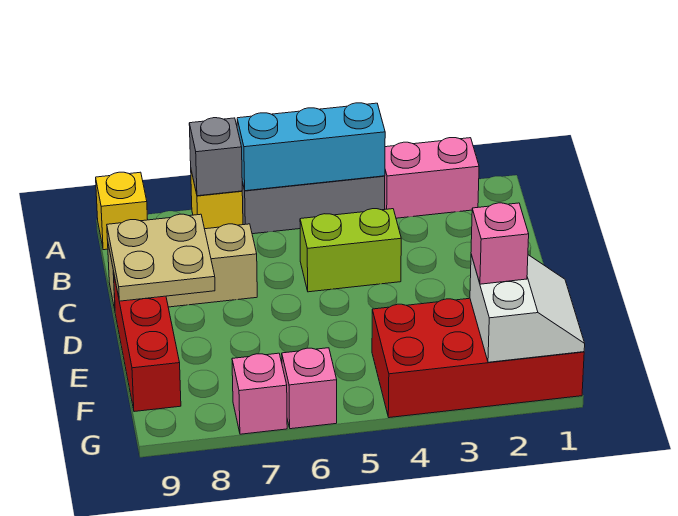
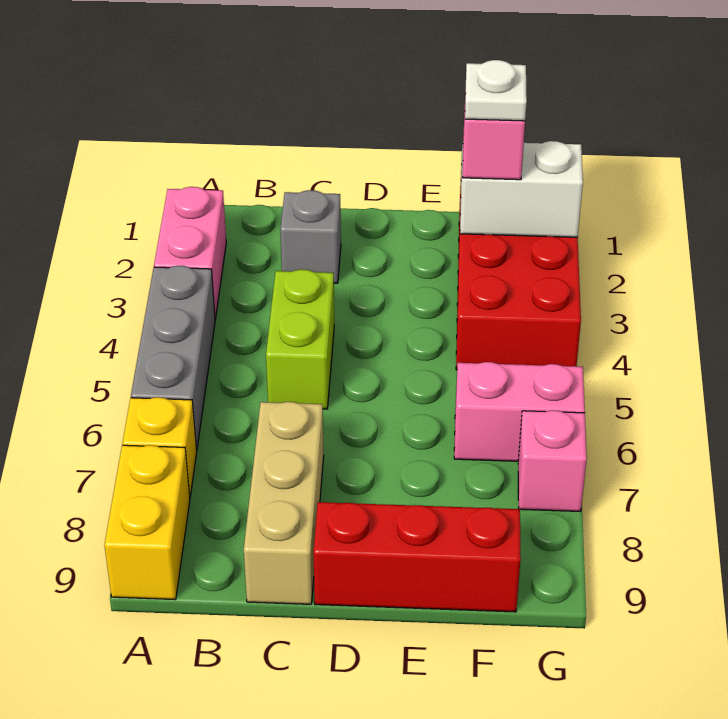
cyan 1x3 brick [237,103,385,191] -> none
grey 1x1 brick [189,118,242,196] -> grey 1x1 brick moved to [280,190,341,283]
yellow 1x1 brick [96,172,148,250] -> yellow 1x2 brick [104,445,190,600]
tan 2x2 plate [107,214,215,301] -> none
none -> white 1x1 plate [465,60,527,121]
pink 1x1 brick [282,348,337,429] -> pink 1x2 brick [454,362,585,461]

